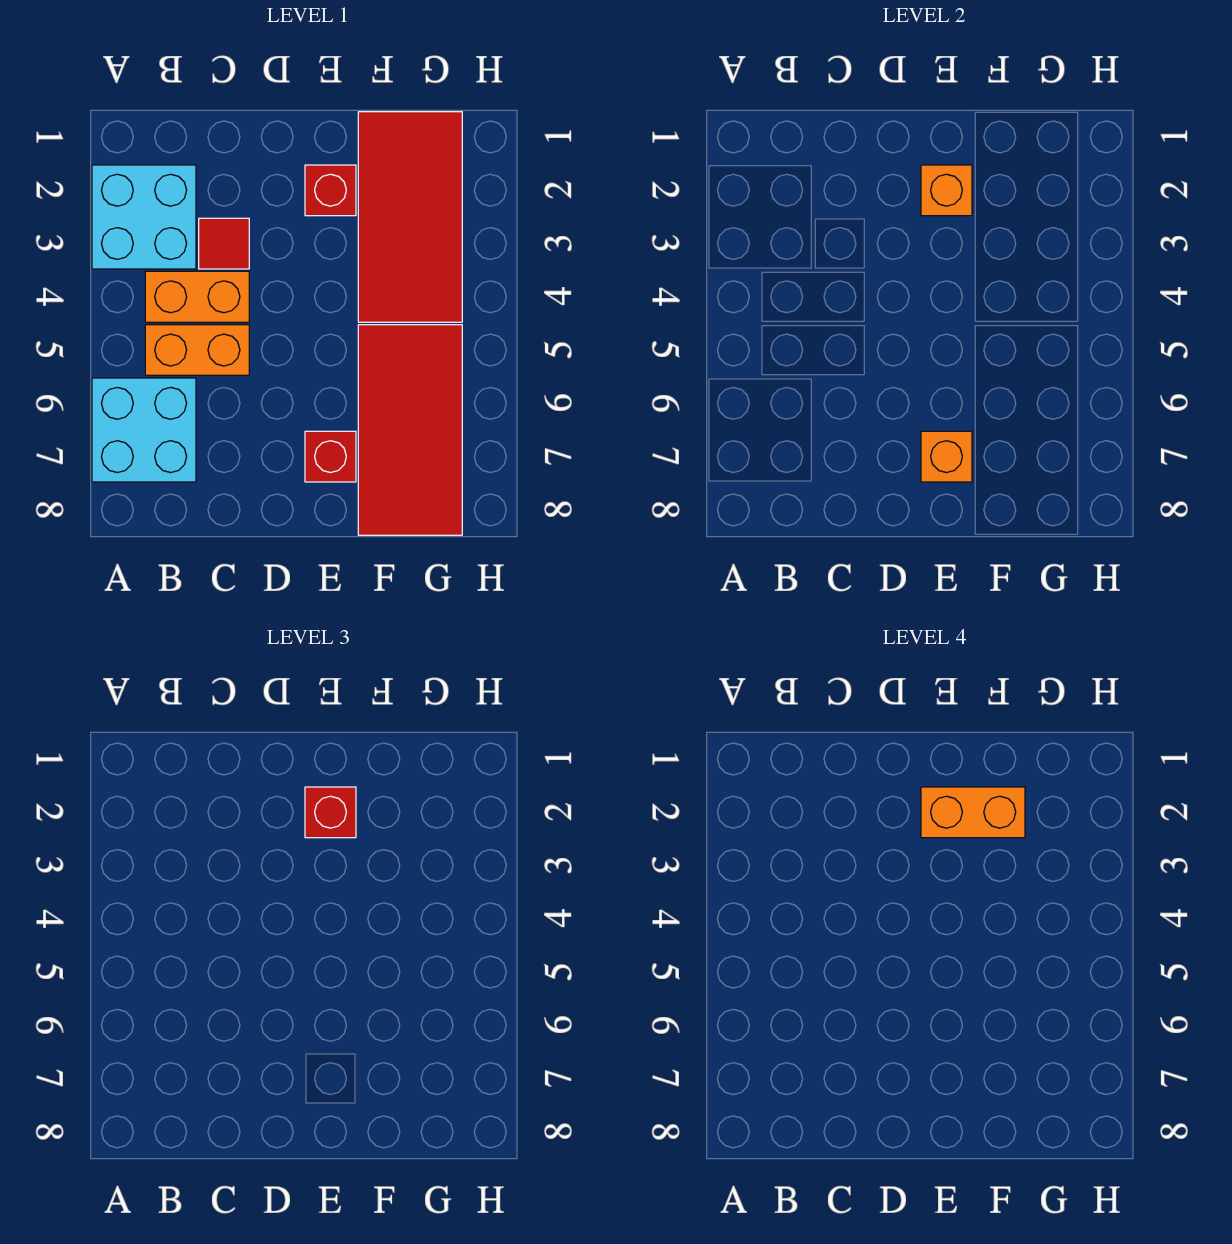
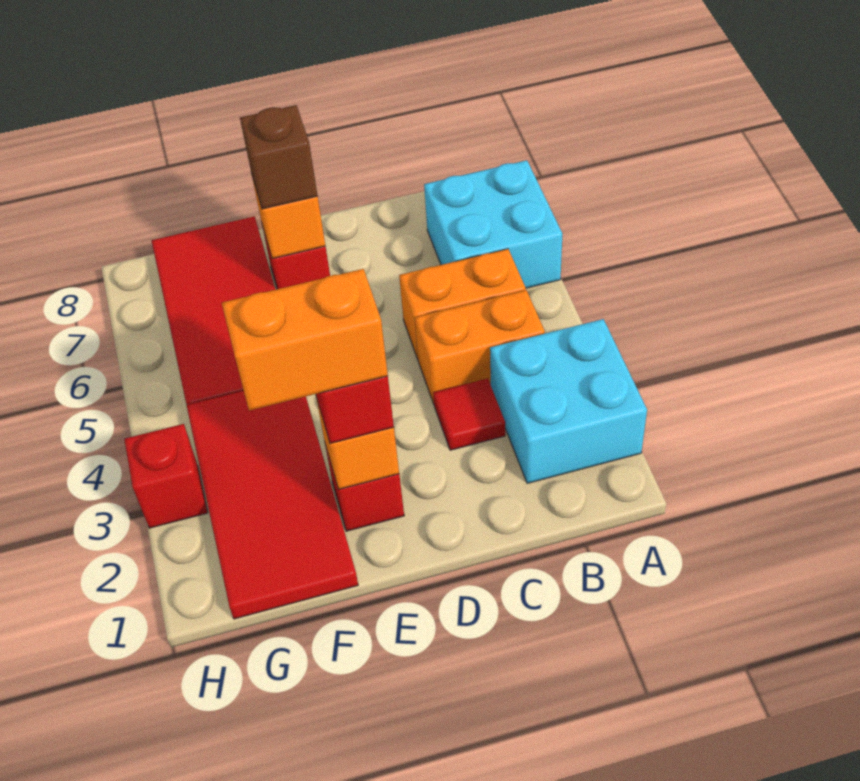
none -> brown 1x1 brick [240,105,318,209]
none -> red 1x1 brick [124,424,208,528]

